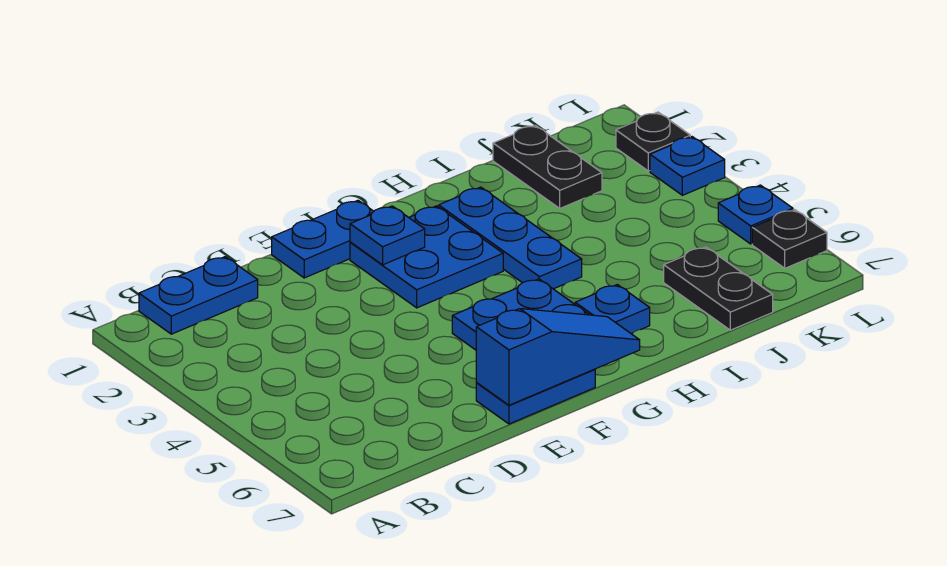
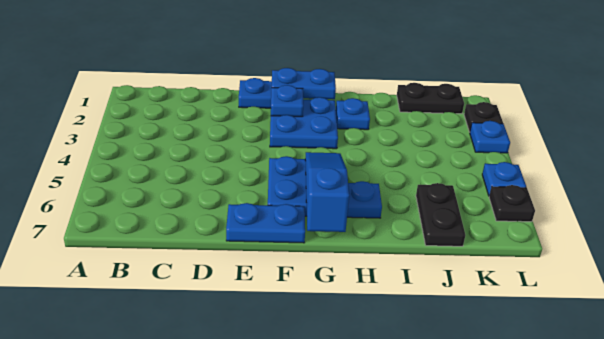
blue 1x2 plate [139,257,258,334] -> blue 1x2 plate moved to [272,68,336,99]
blue 1x3 slope [476,309,640,405] -> blue 1x3 slope turned to [305,152,349,232]
blue 1x3 plate [439,187,582,289] -> blue 1x1 plate [336,98,370,130]
black 1x2 plate [493,125,602,208] -> black 1x2 plate turned to [397,83,464,114]

